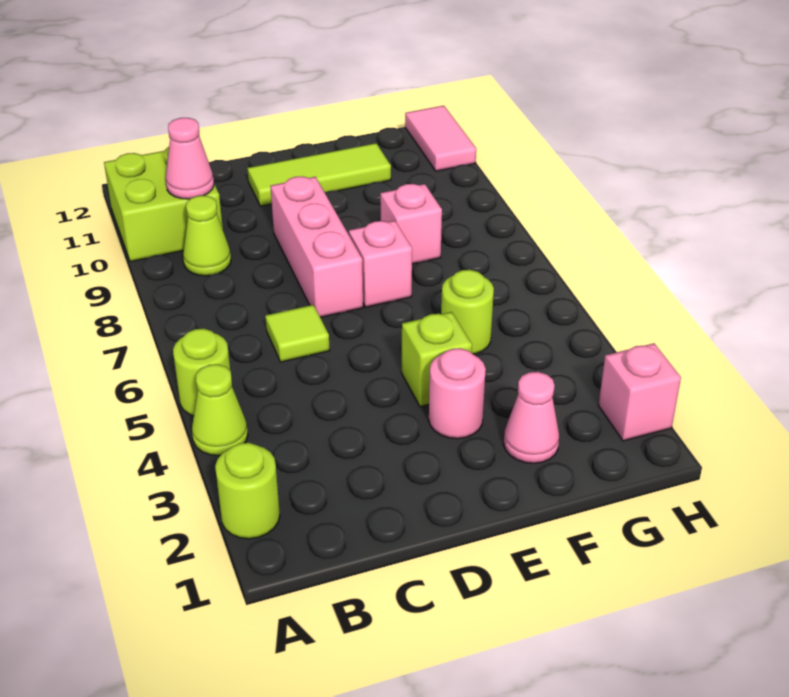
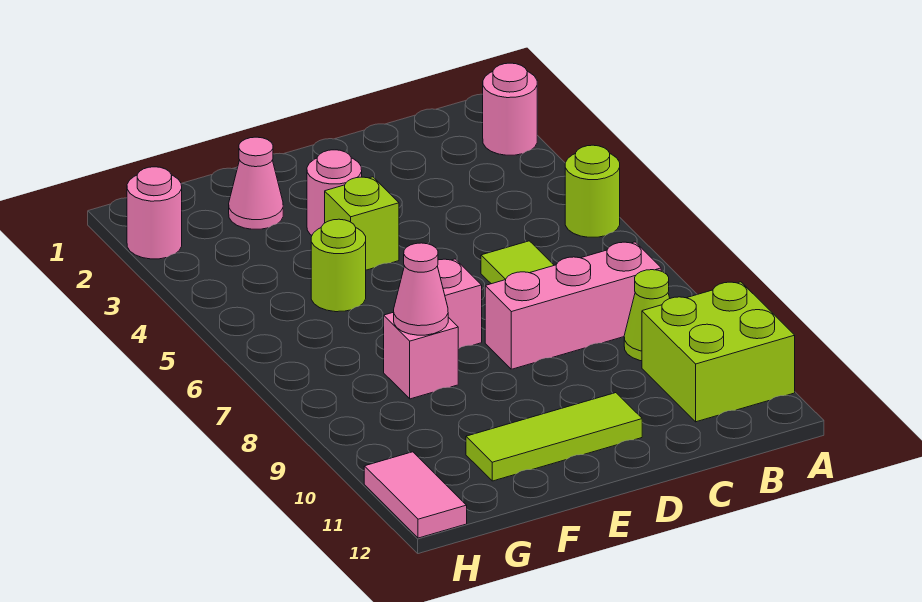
lime 1x1 round brick [215,443,280,539] -> pink 1x1 round brick [483,63,537,155]
lime 1x1 cone [192,364,248,455] -> none
pink 1x1 cone [166,118,214,199] -> pink 1x1 cone moved to [394,243,448,335]
pink 1x3 brick [270,176,363,317] -> pink 1x3 brick turned to [485,242,661,369]
pink 1x1 brick [598,343,681,441] -> pink 1x1 round brick [127,167,182,259]

